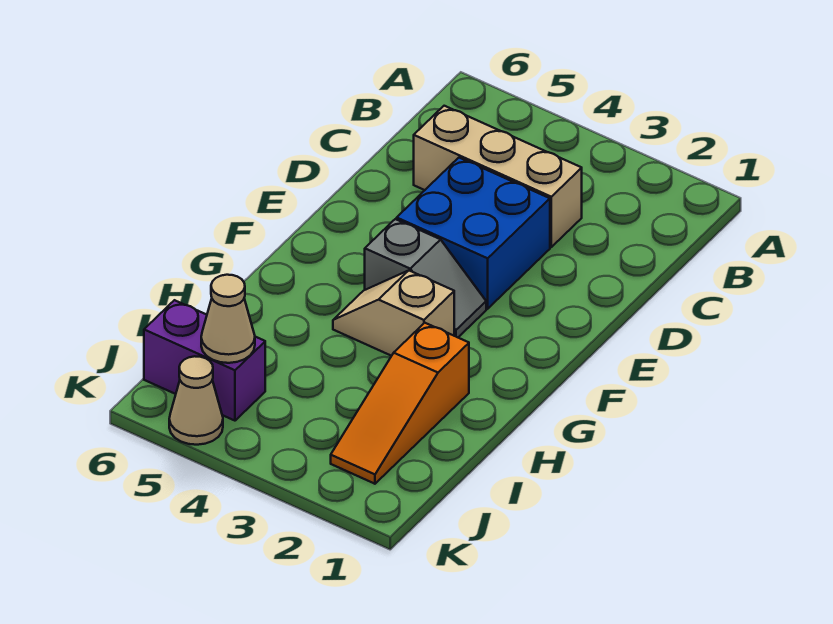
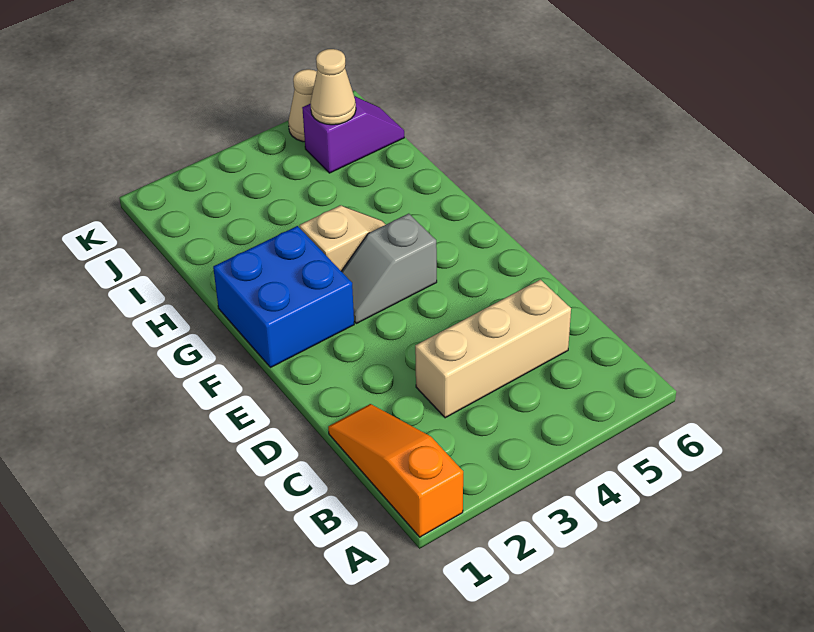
blue 2x2 brick [397,158,550,309] -> blue 2x2 brick moved to [213,226,354,367]
orange 1x3 slope [331,323,469,484] -> orange 1x3 slope moved to [328,404,463,537]
purple 1x2 brick [144,300,265,421] -> purple 1x2 slope [302,96,404,173]

